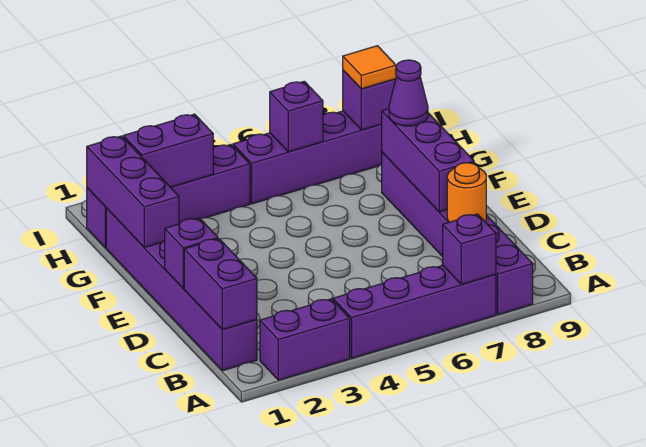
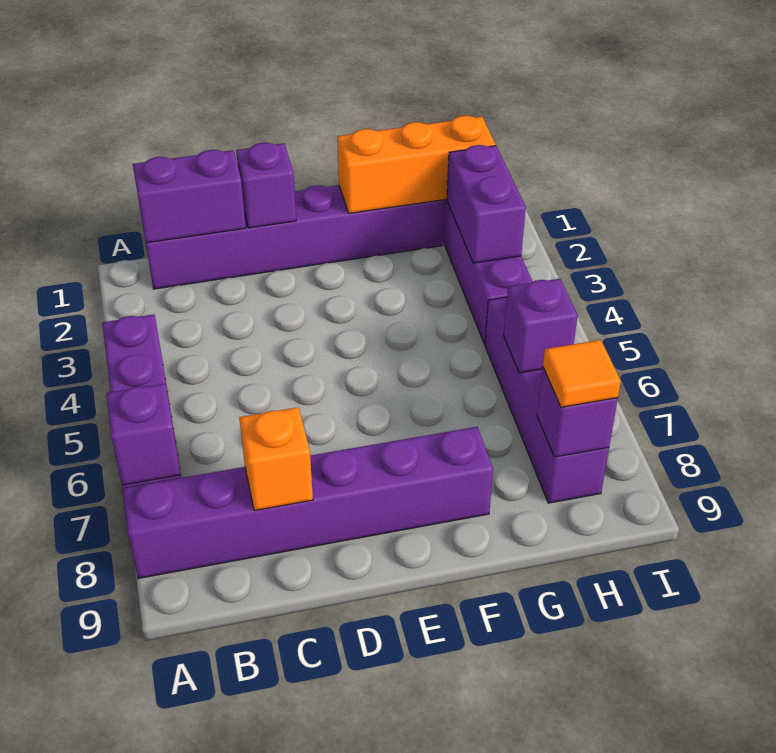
purple 1x2 brick [260,299,350,380] -> none
orange 1x1 round brick [447,163,486,222] -> orange 1x1 brick [239,407,313,511]
purple 1x3 brick [382,109,474,212] -> none
purple 1x3 brick [87,136,179,247] -> orange 1x3 brick [337,116,496,213]
purple 1x1 cone [389,60,428,126] -> none

